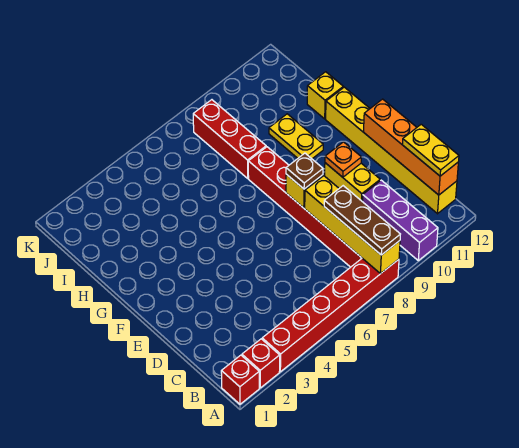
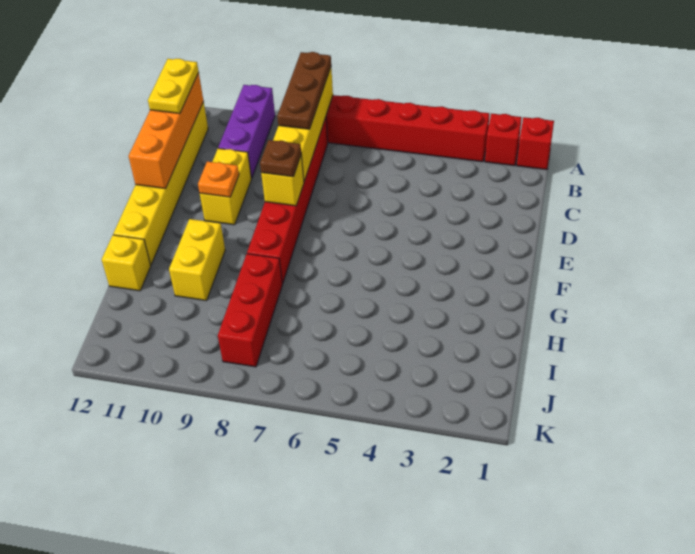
yellow 1x2 plate [269,114,323,159] -> yellow 1x2 brick [169,219,225,301]

